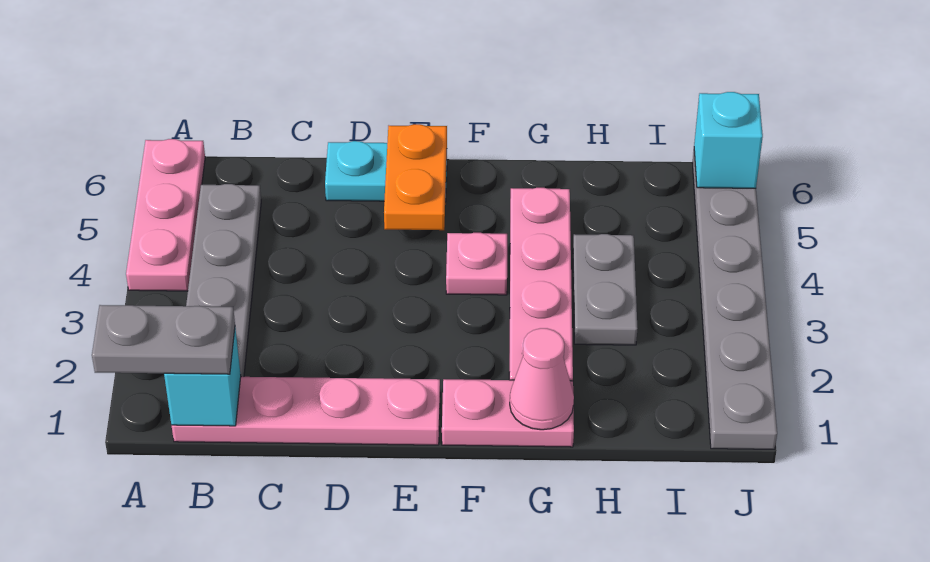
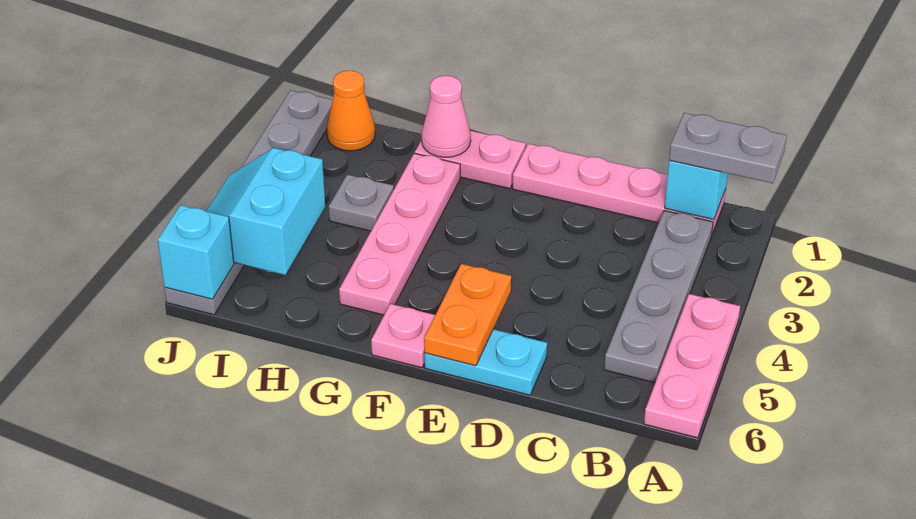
pink 1x1 plate [446,233,507,295] -> pink 1x1 plate moved to [371,304,435,368]
grey 1x2 plate [573,234,637,345] -> grey 1x1 plate [329,175,394,231]
none -> orange 1x1 cone [327,71,375,151]
none -> cyan 2x2 slope [207,148,325,275]

